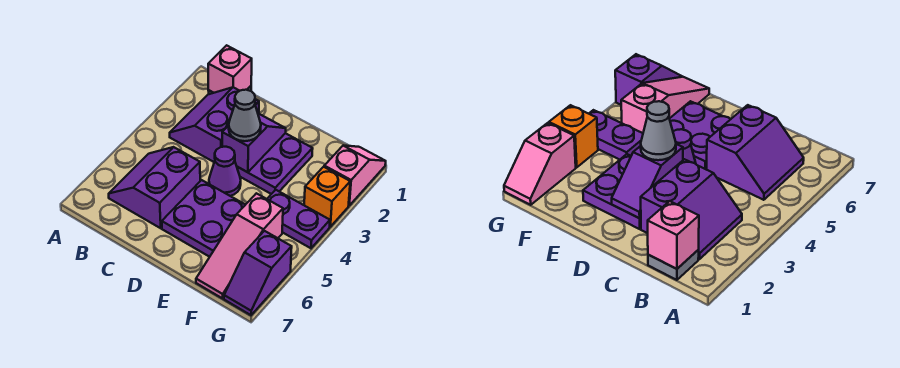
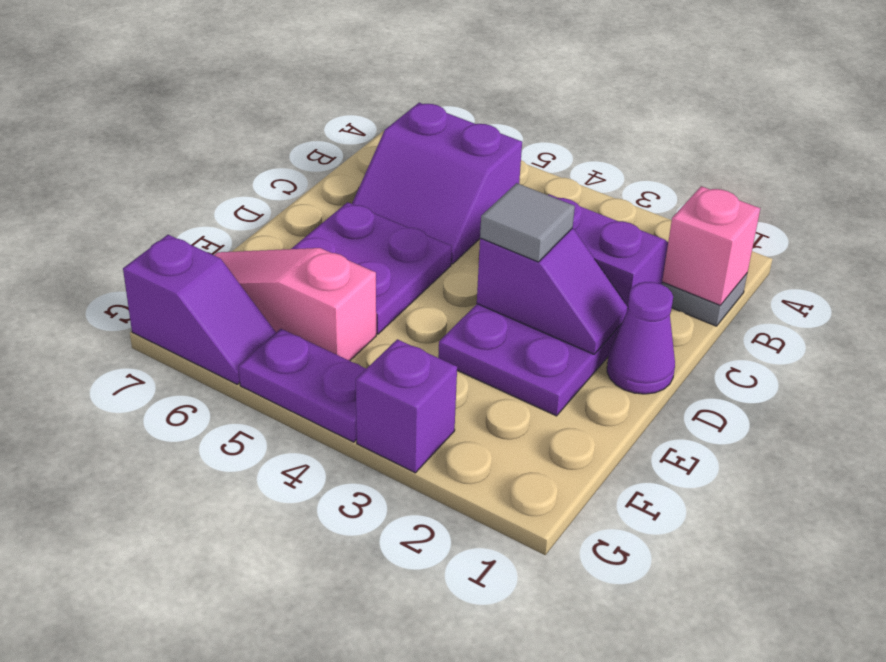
purple 2x2 slope [109,147,200,228] -> purple 2x2 slope turned to [352,103,522,264]
grey 1x1 cone [229,90,261,141] -> grey 1x1 tile [480,183,575,262]
purple 1x1 cone [209,147,241,196] -> purple 1x1 cone moved to [607,282,675,394]
purple 1x2 plate [267,190,330,248] -> purple 1x2 plate turned to [239,329,366,442]
pink 1x2 slope [324,146,386,205] -> none
orange 1x1 brick [304,167,350,227] -> purple 1x1 brick [356,339,457,473]
purple 1x2 slope [224,231,292,315] -> purple 1x2 slope turned to [123,235,276,384]

